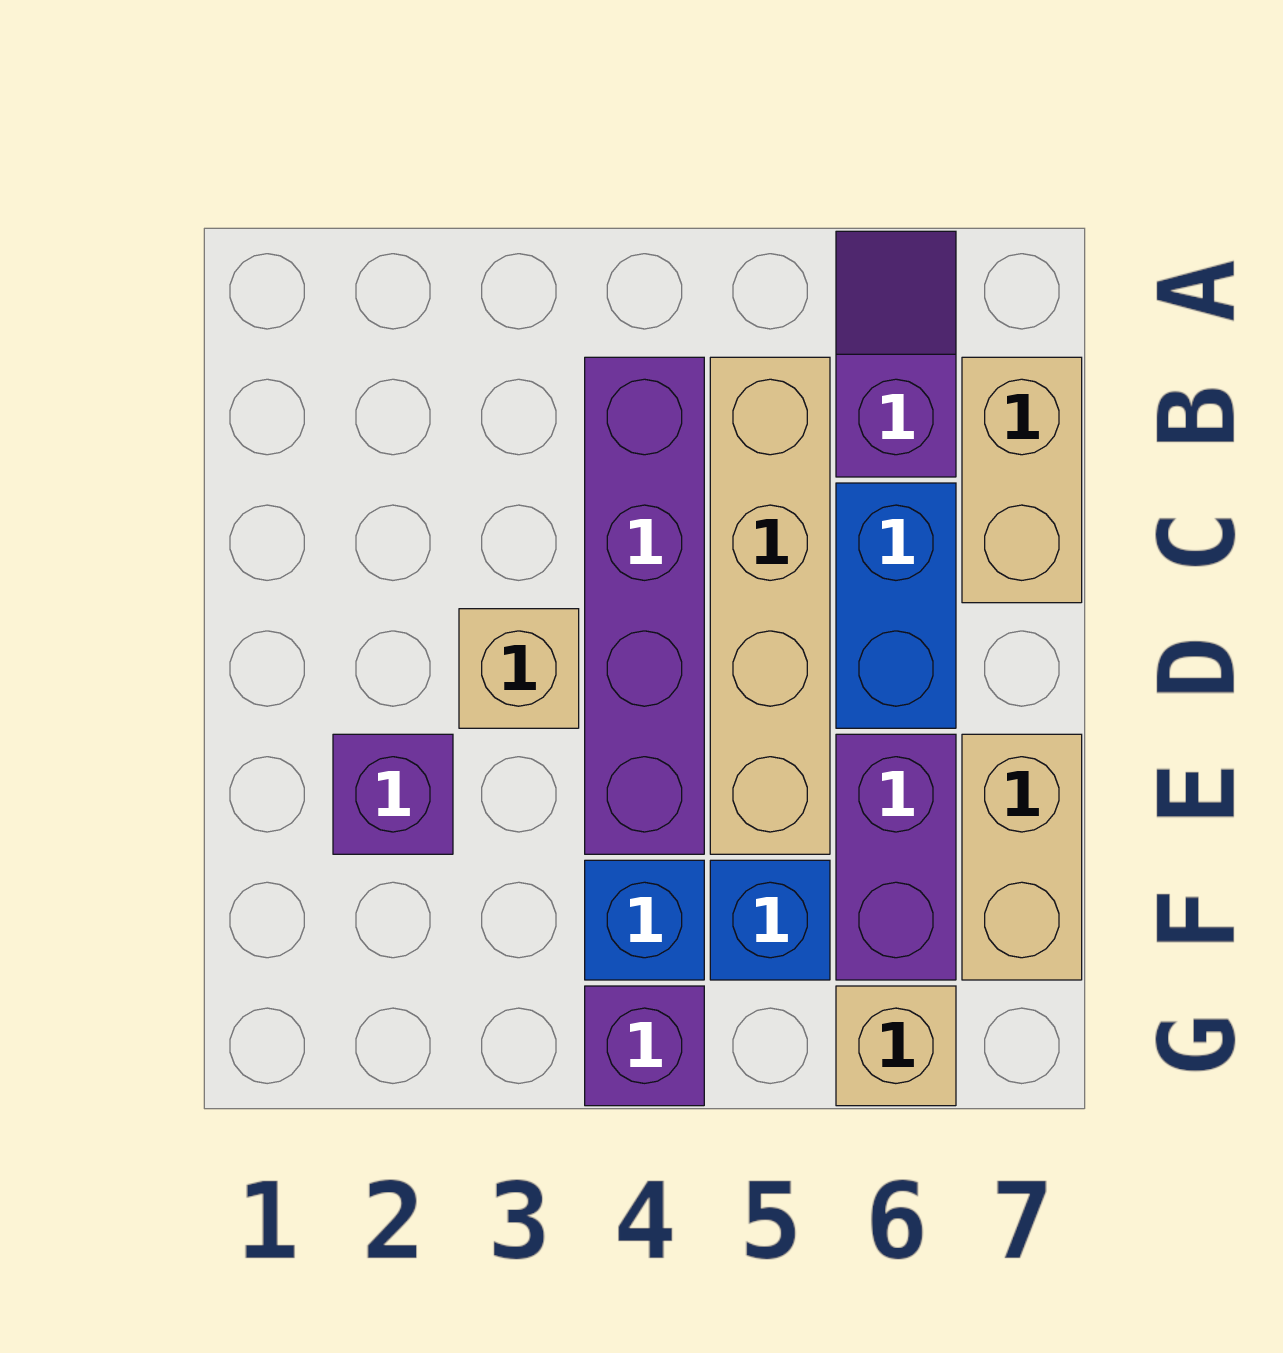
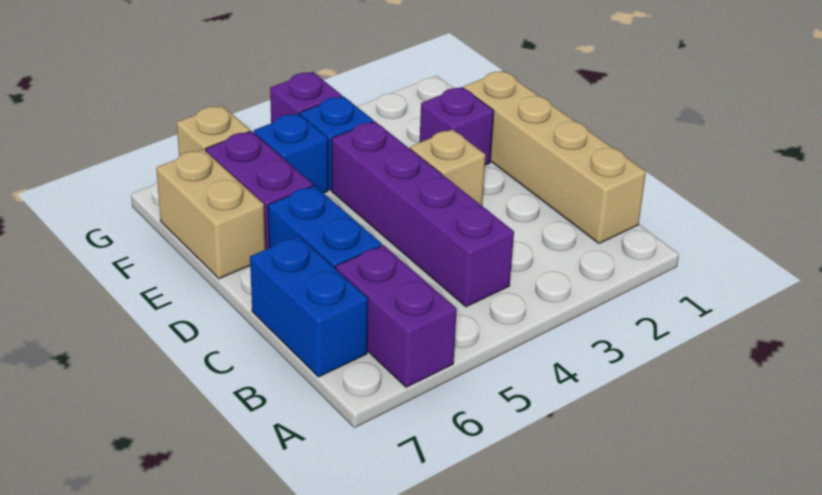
purple 1x2 slope [836,231,956,477] -> purple 1x2 brick [336,245,457,387]
tan 1x4 brick [710,357,830,854] -> tan 1x4 brick moved to [464,71,646,244]
tan 1x2 brick [962,357,1082,603] -> blue 1x2 brick [250,236,368,377]

